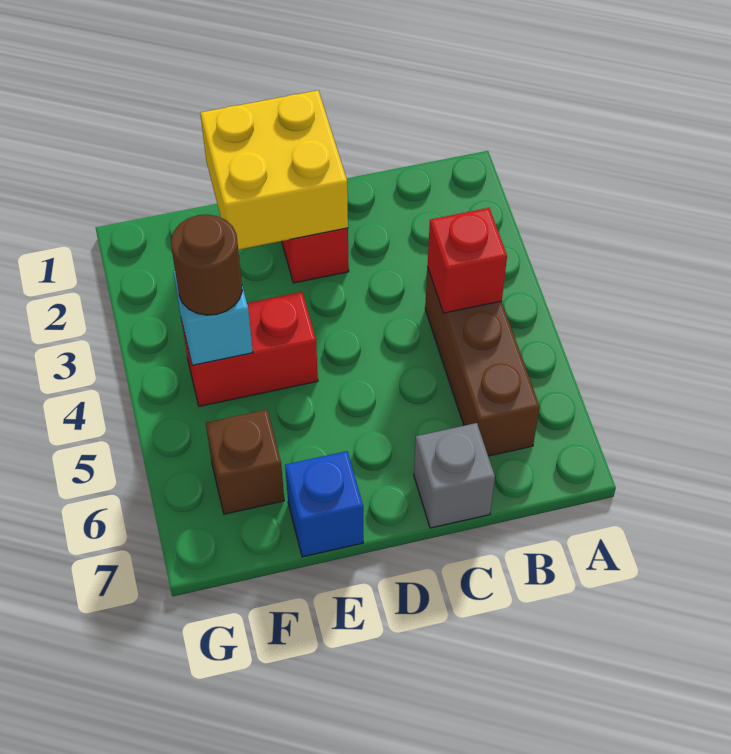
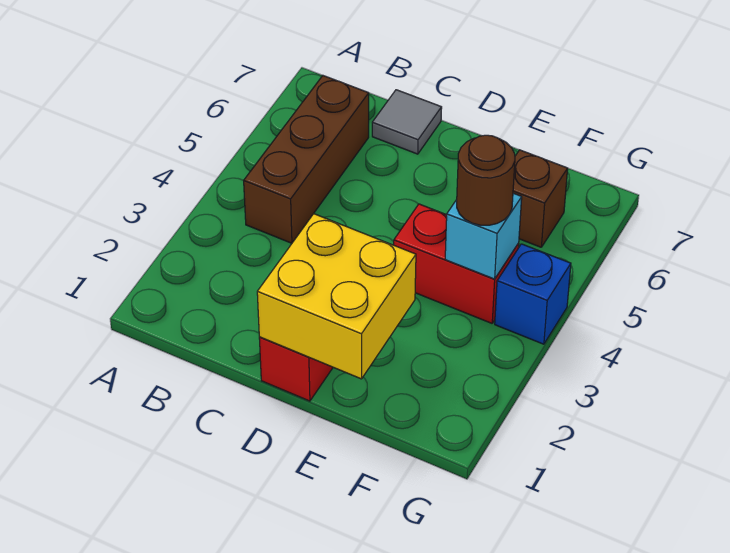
red 1x1 brick [427,208,507,313] -> none
grey 1x1 brick [414,423,495,528] -> grey 1x1 tile [372,90,442,154]
blue 1x1 brick [285,451,363,557] -> blue 1x1 brick moved to [495,244,571,344]

